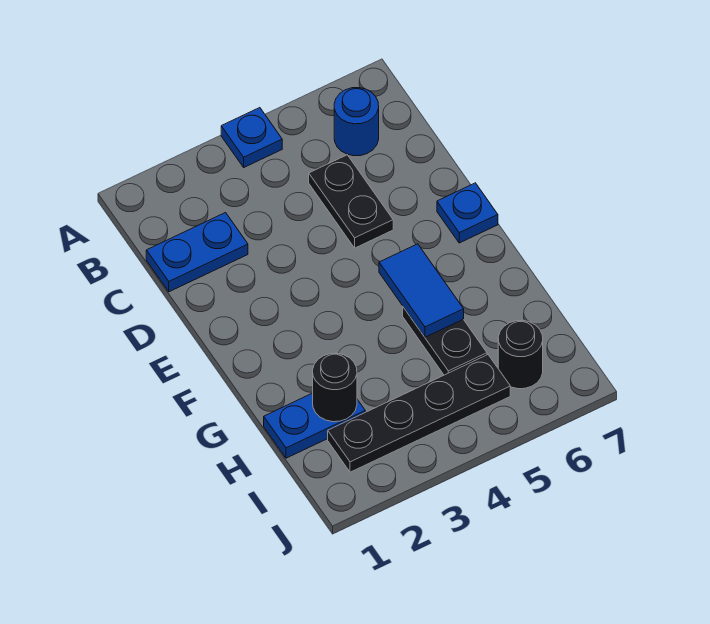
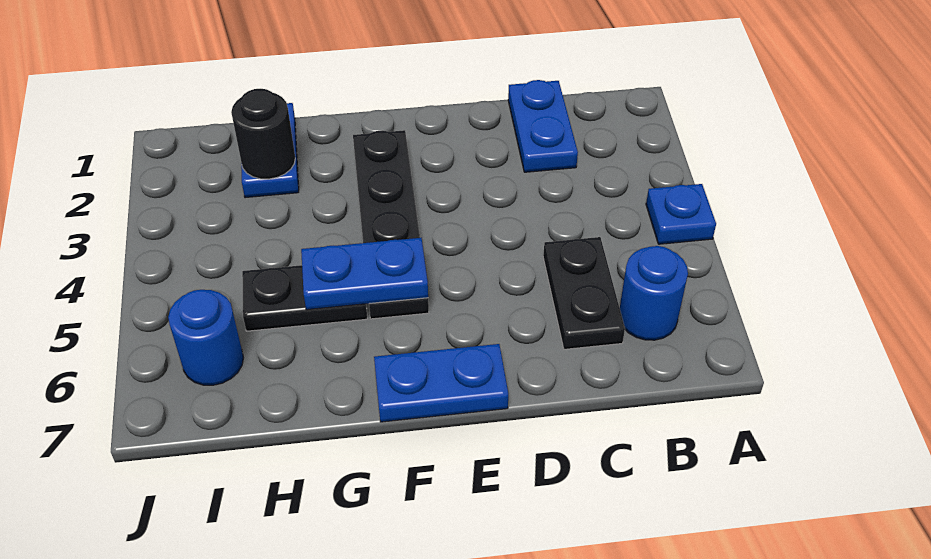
black 1x2 plate [309,155,393,248] -> black 1x2 plate turned to [543,237,625,349]
blue 1x1 plate [437,183,498,243] -> blue 1x2 plate [374,344,508,422]
blue 1x2 tile [379,244,464,337] -> blue 1x2 plate [301,238,428,310]
black 1x4 plate [328,355,510,472] -> black 1x4 plate moved to [353,130,429,319]
black 1x1 round brick [498,320,543,389] -> blue 1x1 round brick [168,290,243,385]

